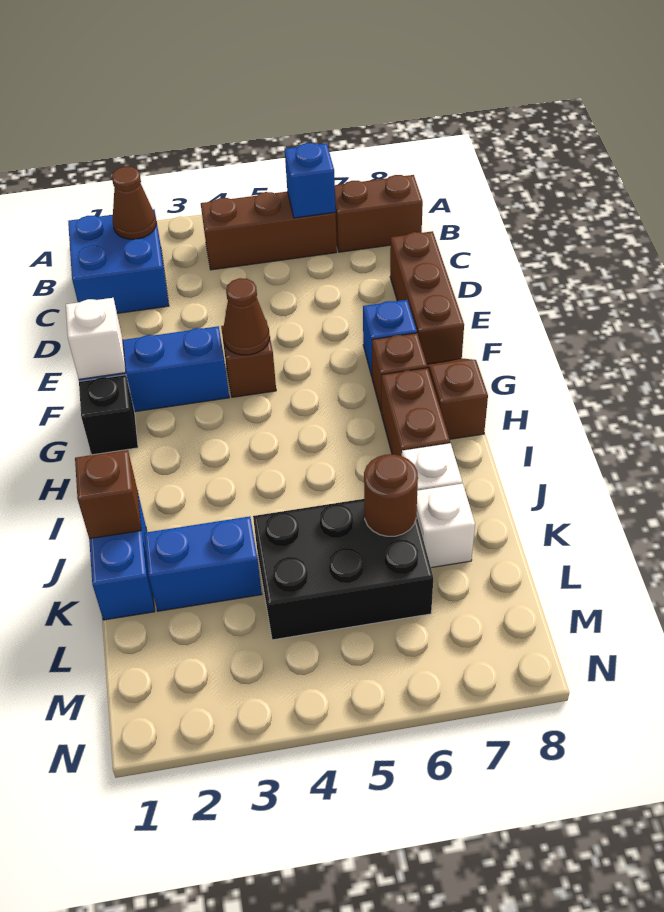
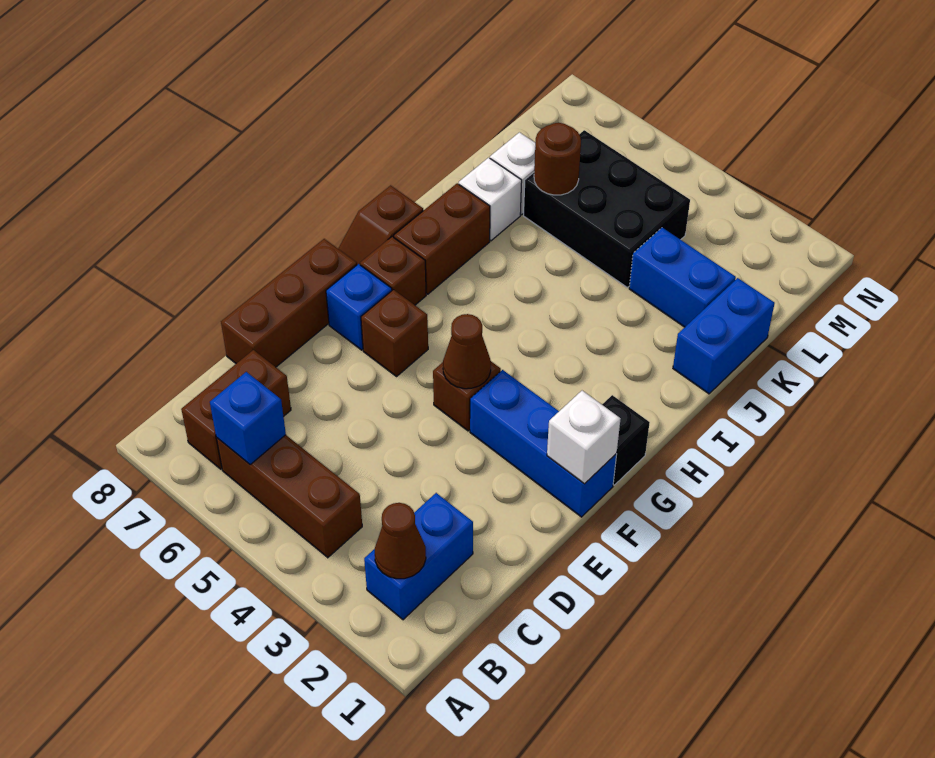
blue 2x2 brick [68,209,169,313] -> blue 1x2 brick [364,493,473,620]
brown 1x2 brick [335,175,423,252] -> brown 1x2 brick turned to [181,350,291,469]
brown 1x1 brick [75,450,141,539] -> brown 1x1 brick moved to [361,290,428,376]

